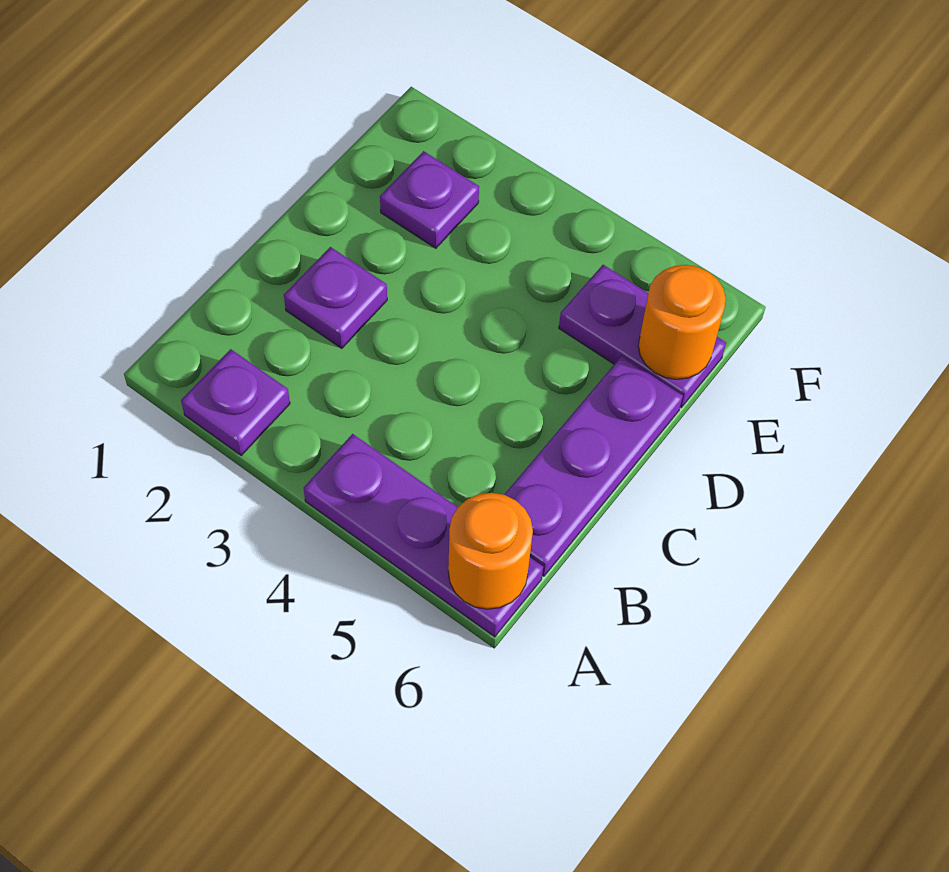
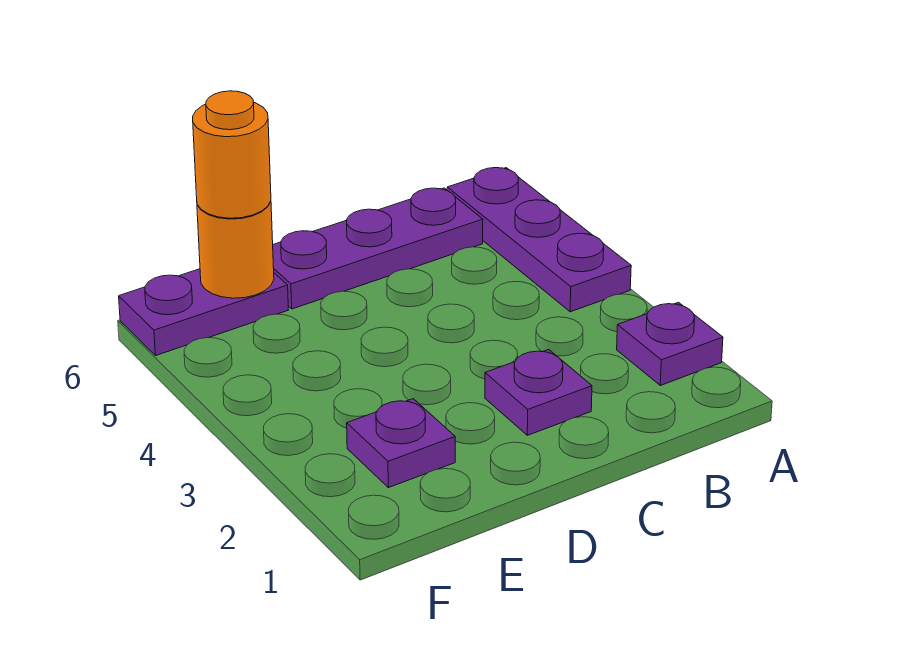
orange 1x1 round brick [448,493,533,609] -> orange 1x1 round brick moved to [193,91,271,218]
purple 1x2 plate [559,265,726,408] -> purple 1x2 plate turned to [119,269,288,356]

